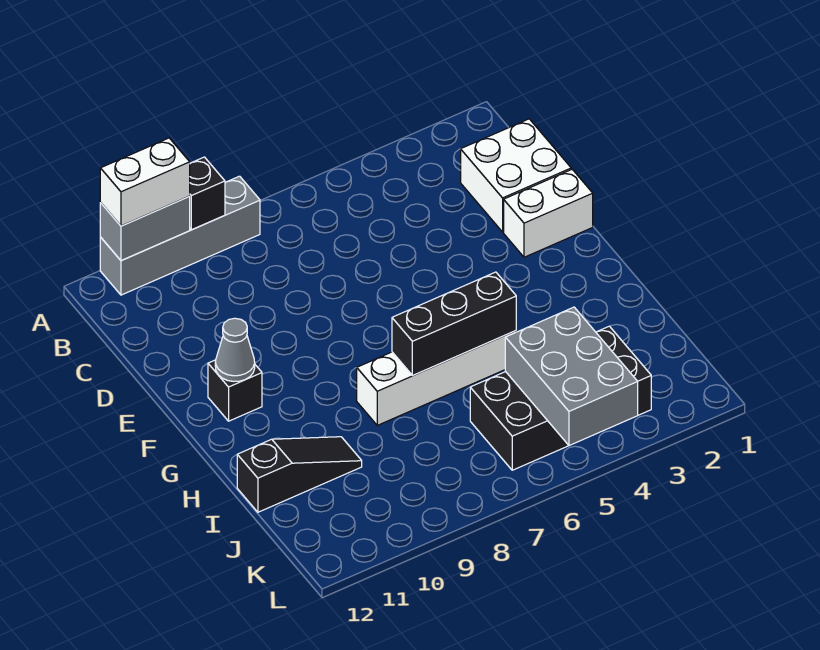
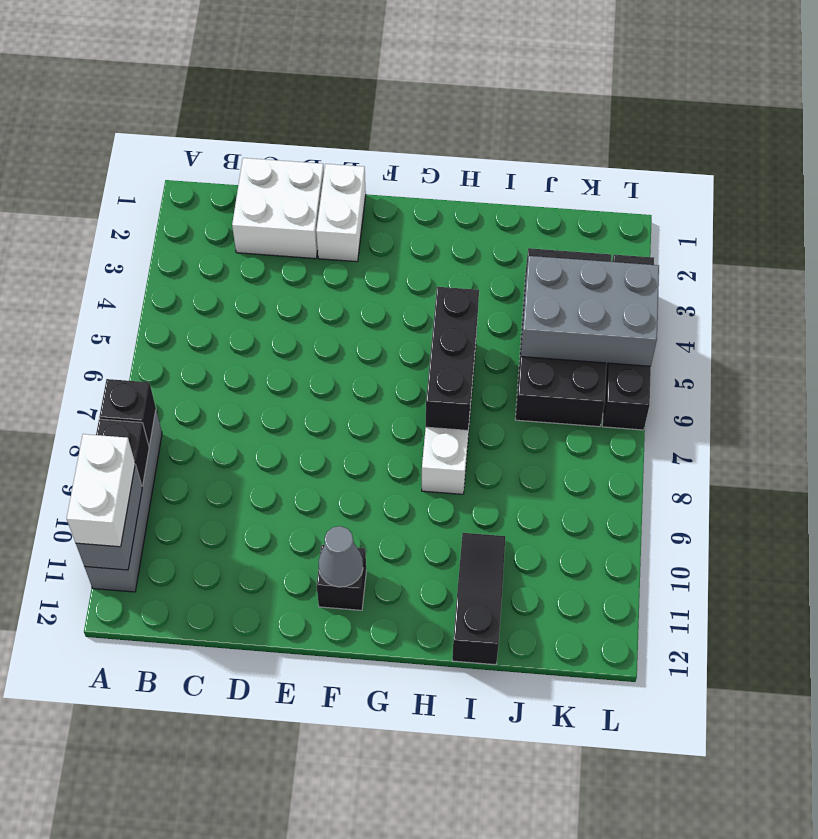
none -> black 1x1 brick [99,379,156,446]
none -> black 1x4 brick [602,255,654,430]

